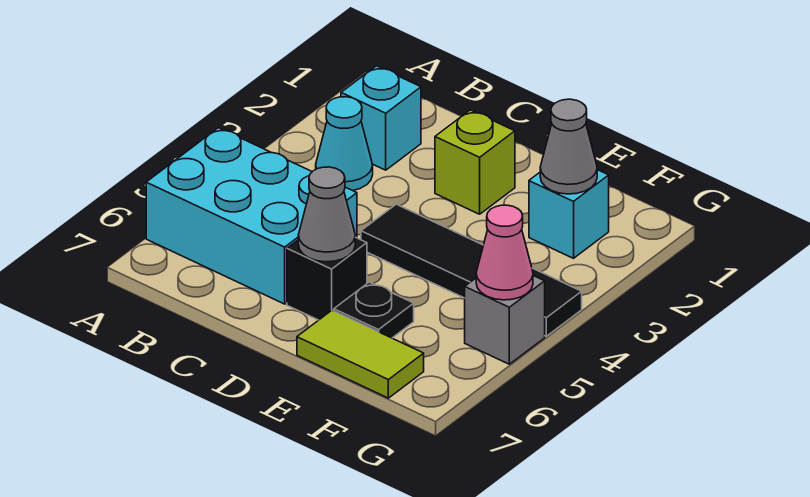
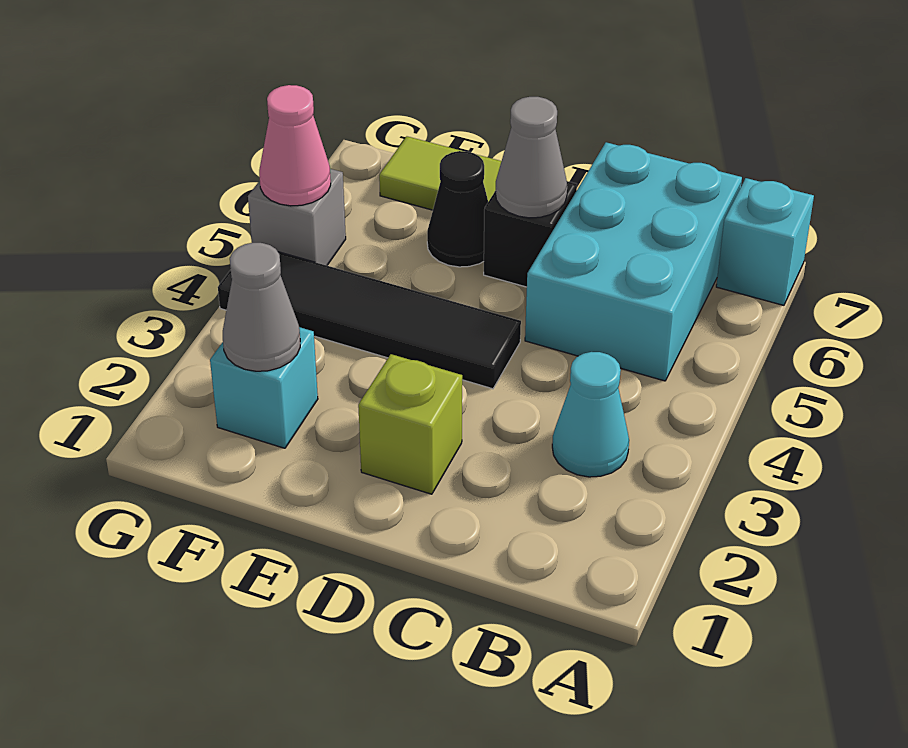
cyan 2x3 brick [146,128,357,304] -> cyan 2x3 brick turned to [525,142,742,381]
cyan 1x1 brick [341,66,421,170] -> cyan 1x1 brick moved to [716,178,814,305]
black 1x1 plate [334,282,414,338] -> black 1x1 cone [427,151,488,267]

